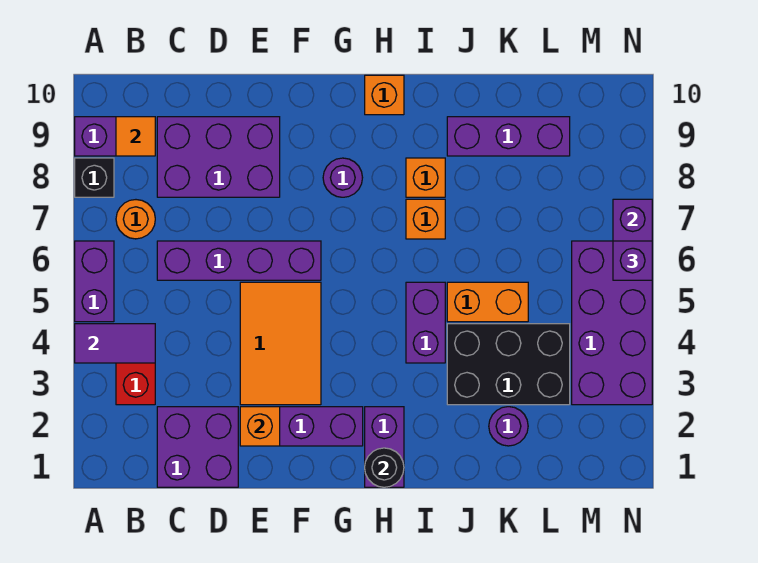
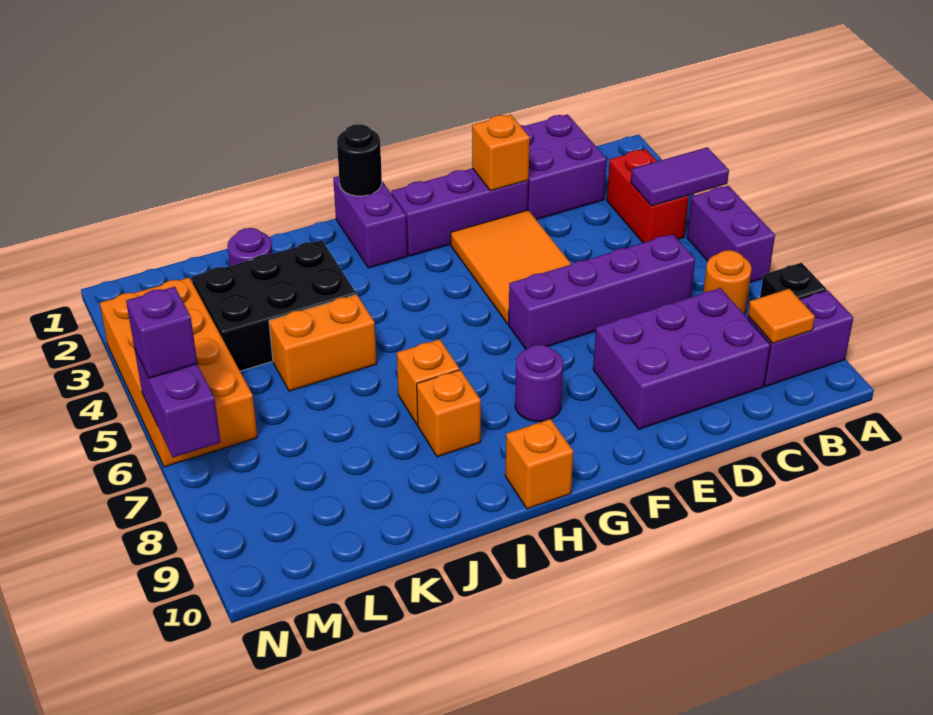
purple 1x2 brick [406,282,445,363] -> none
purple 1x3 brick [447,117,570,156] -> none
purple 2x4 brick [572,241,652,405] -> orange 2x4 brick [100,278,257,467]

